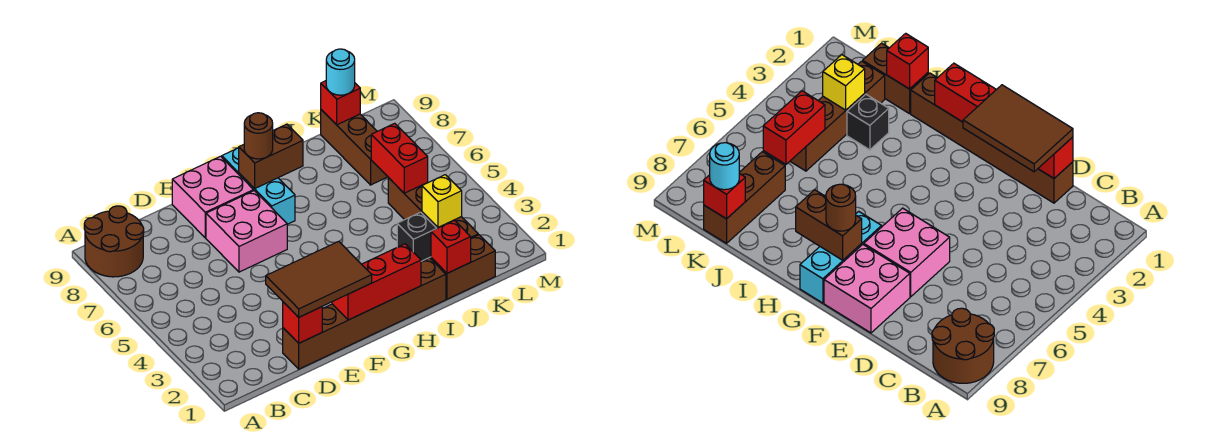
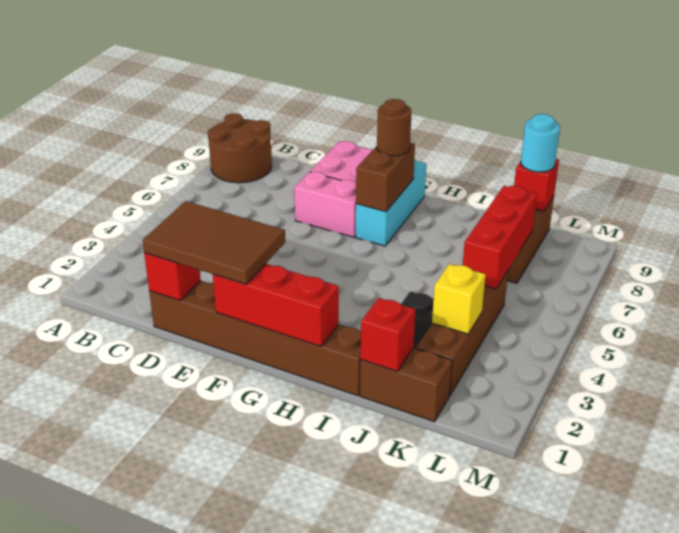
pink 2x2 brick [206,191,287,272] -> pink 1x2 brick [294,172,356,237]
brown 1x2 brick [239,124,303,189] -> brown 1x2 brick turned to [356,143,415,212]
red 1x2 brick [371,123,428,193] -> red 1x3 brick [463,186,537,289]

